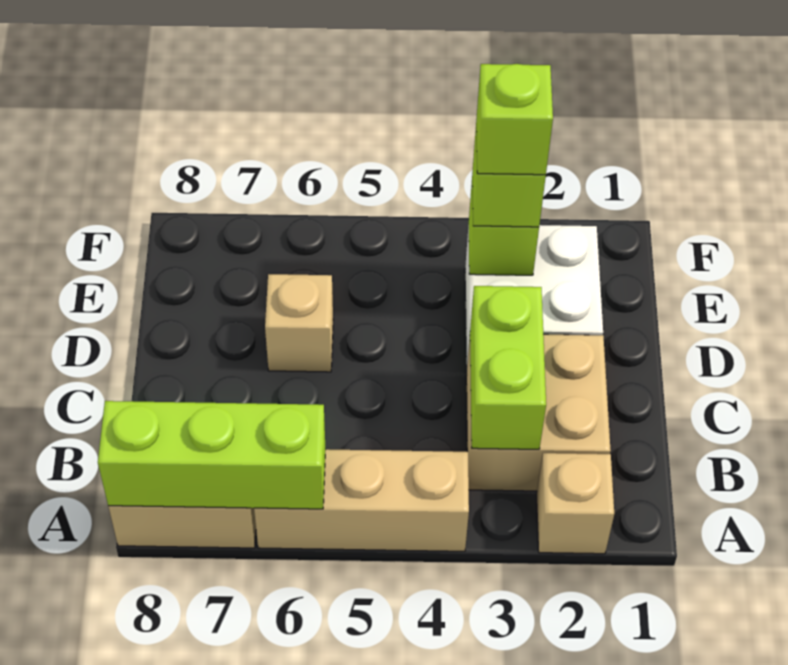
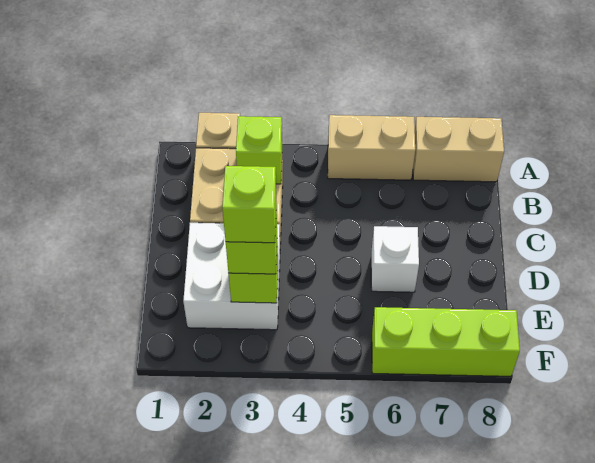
tan 1x3 brick [254,449,469,551] -> tan 1x2 brick [328,115,415,180]
lime 1x3 brick [98,401,325,509] -> lime 1x3 brick moved to [372,307,520,376]
lime 1x2 brick [470,286,546,449] -> lime 1x1 brick [236,116,282,184]
tan 1x1 brick [265,274,333,372] -> white 1x1 brick [371,226,419,292]

